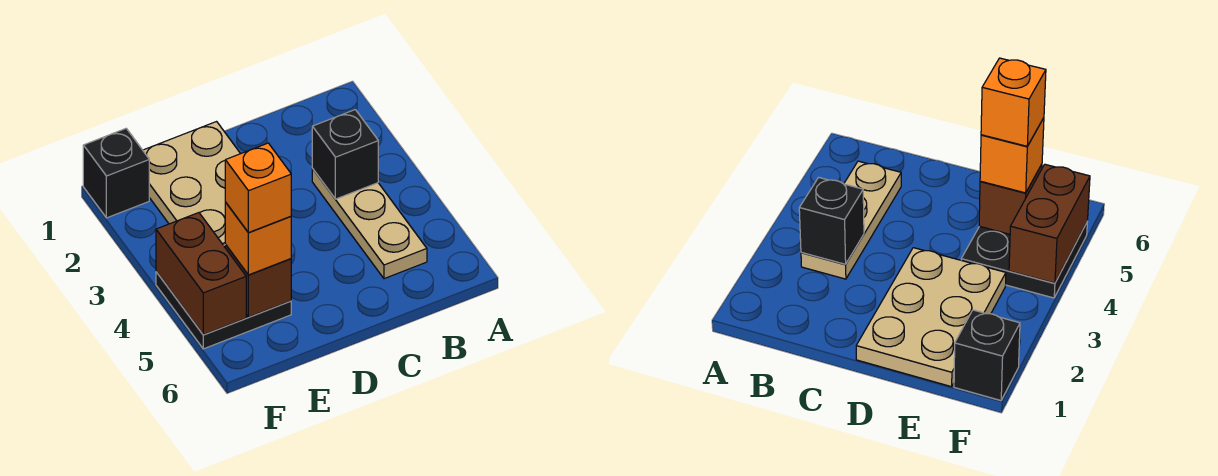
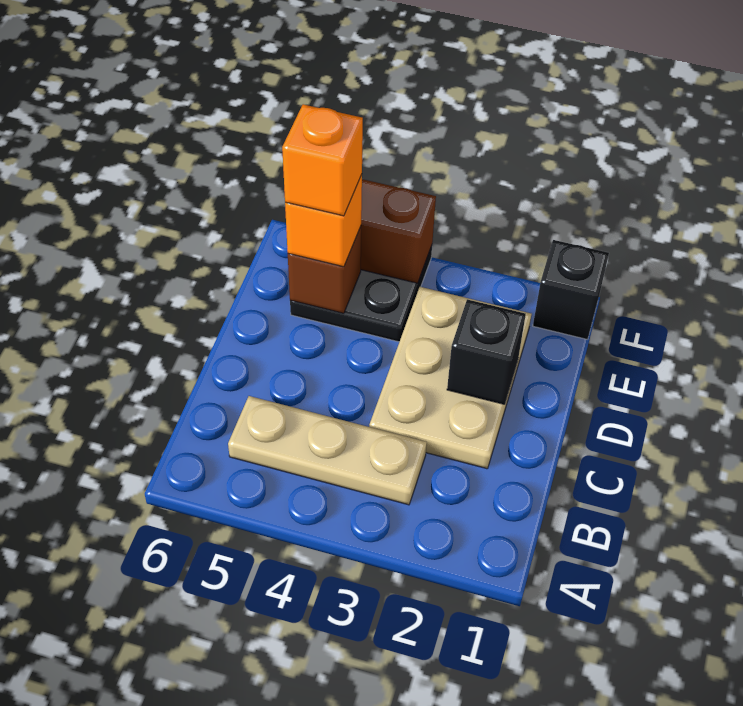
black 1x1 brick [312,110,378,199] -> black 1x1 brick moved to [447,299,526,404]
tan 2x3 plate [143,122,240,245] -> tan 2x3 plate turned to [369,287,532,469]

